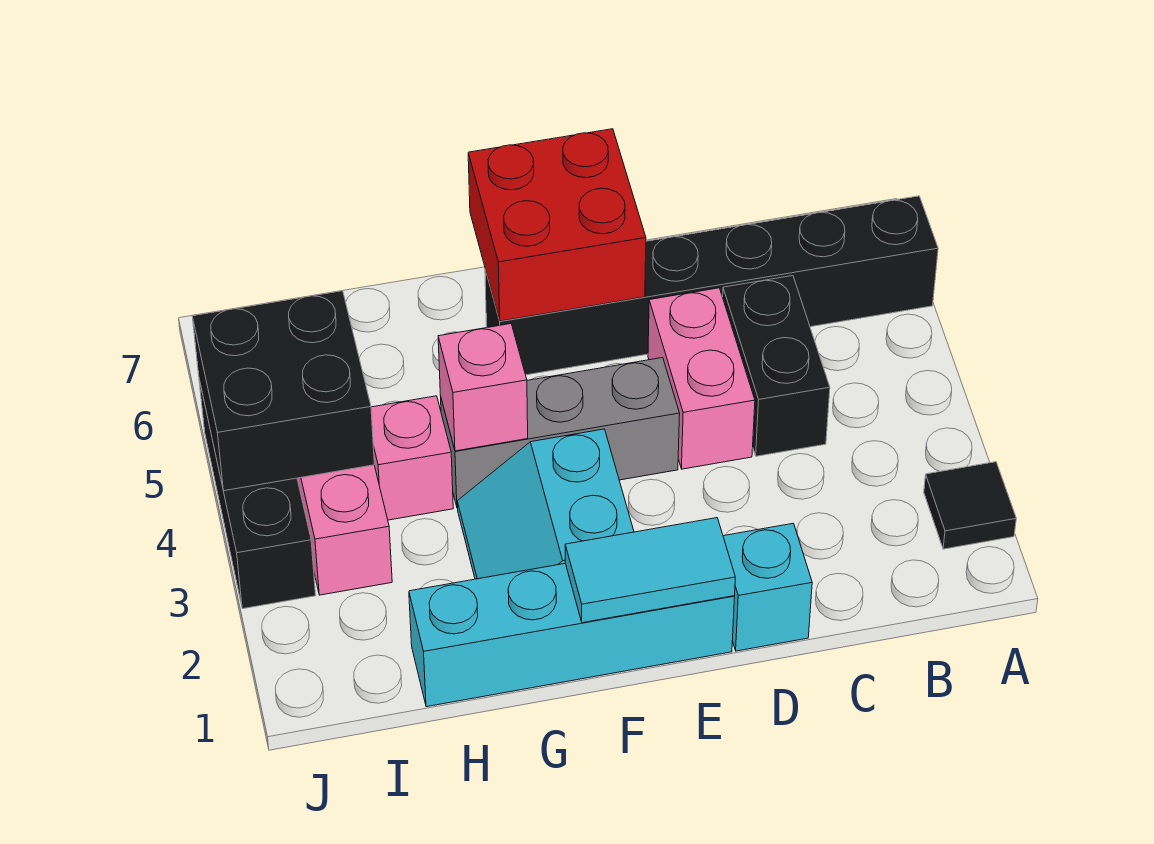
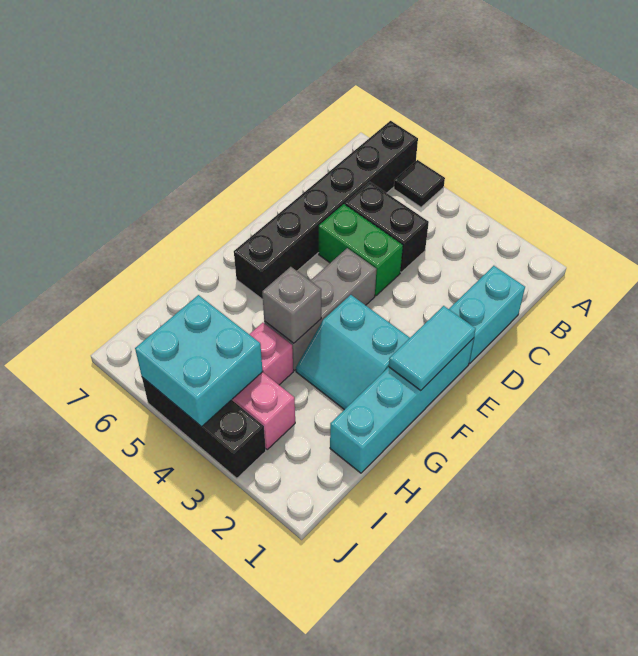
black 1x1 tile [924,462,1016,549] -> black 1x1 tile moved to [394,160,445,207]
cyan 1x1 brick [723,523,812,651] -> cyan 1x2 brick [449,266,525,364]
pink 1x2 brick [648,288,755,469] -> green 1x2 brick [319,204,403,296]
red 2x2 brick [468,129,646,321] -> none
pink 1x1 brick [438,324,528,451] -> grey 1x1 brick [262,267,321,343]
black 2x2 brick [192,291,374,491] -> cyan 2x2 brick [135,295,263,427]

